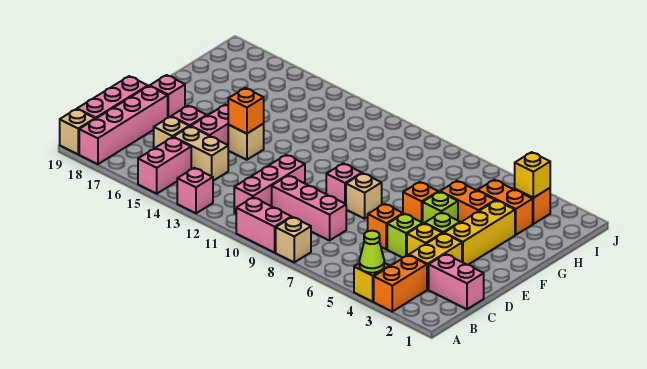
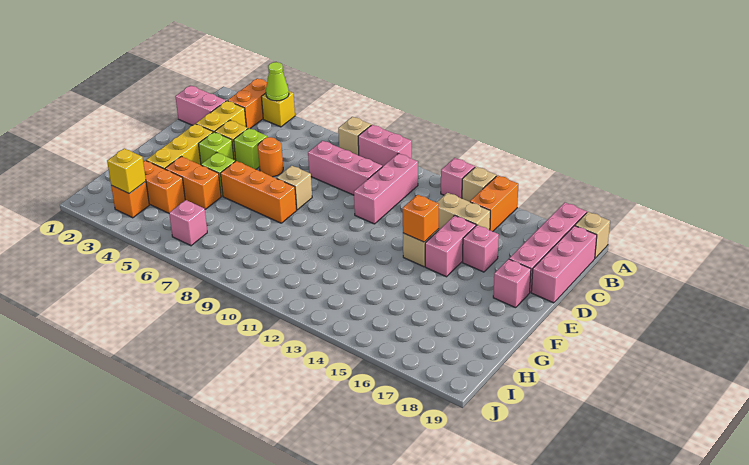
pink 1x2 brick [138,137,191,194] -> orange 1x2 brick [470,175,518,231]
tan 1x1 brick [154,117,189,148] -> tan 1x1 brick moved to [462,167,496,202]
orange 1x1 brick [368,204,403,249] -> orange 1x1 round brick [258,137,283,177]
pink 1x1 brick [326,163,362,204] -> pink 1x1 brick moved to [169,200,207,246]
orange 1x1 brick [403,182,438,223] -> orange 1x3 brick [220,161,297,223]

